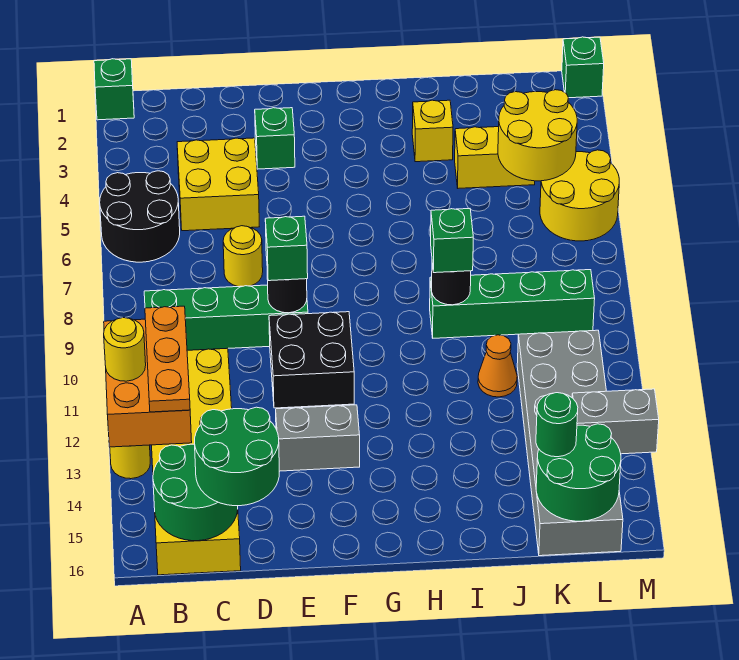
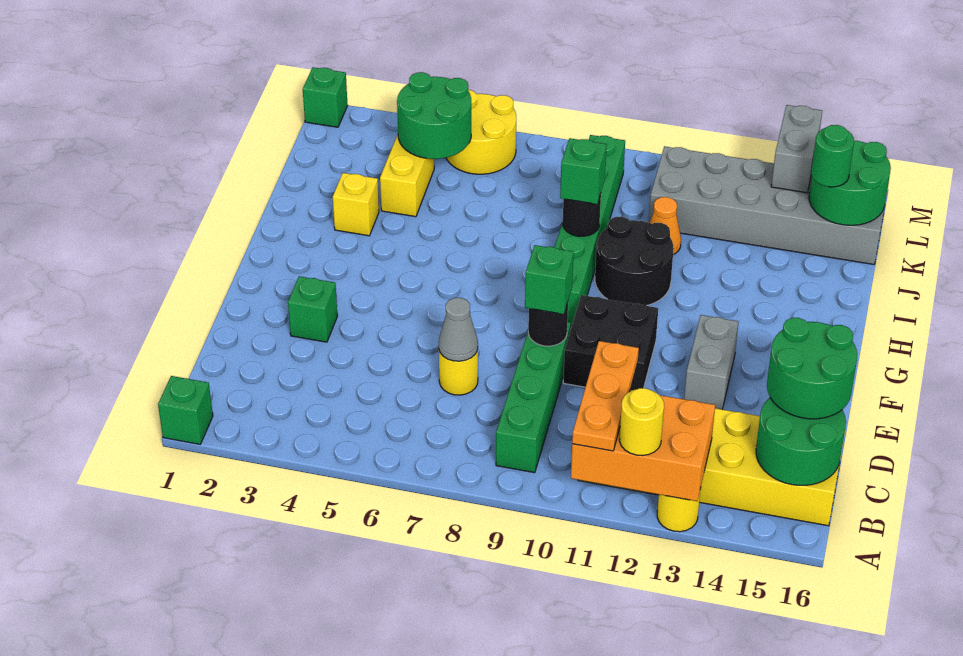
black 2x2 round brick [100,171,180,262] -> black 2x2 round brick moved to [595,216,674,306]
orange 1x3 plate [145,306,190,412] -> orange 1x3 plate turned to [572,341,639,451]
yellow 2x2 brick [177,138,259,231] -> none
none -> grey 1x1 cone [439,298,478,361]
green 1x4 brick [430,270,595,338] -> green 1x6 brick [555,135,625,326]
yellow 2x2 round brick [498,90,577,181] -> green 2x2 round brick [397,72,471,159]

